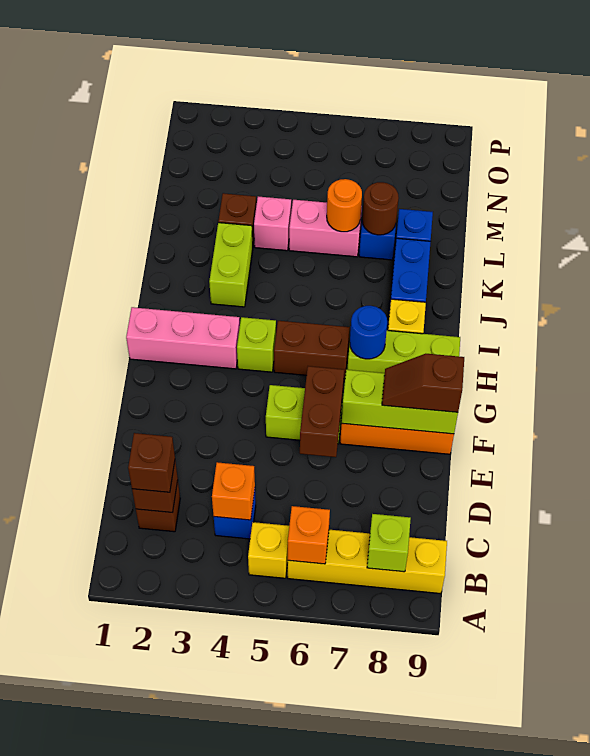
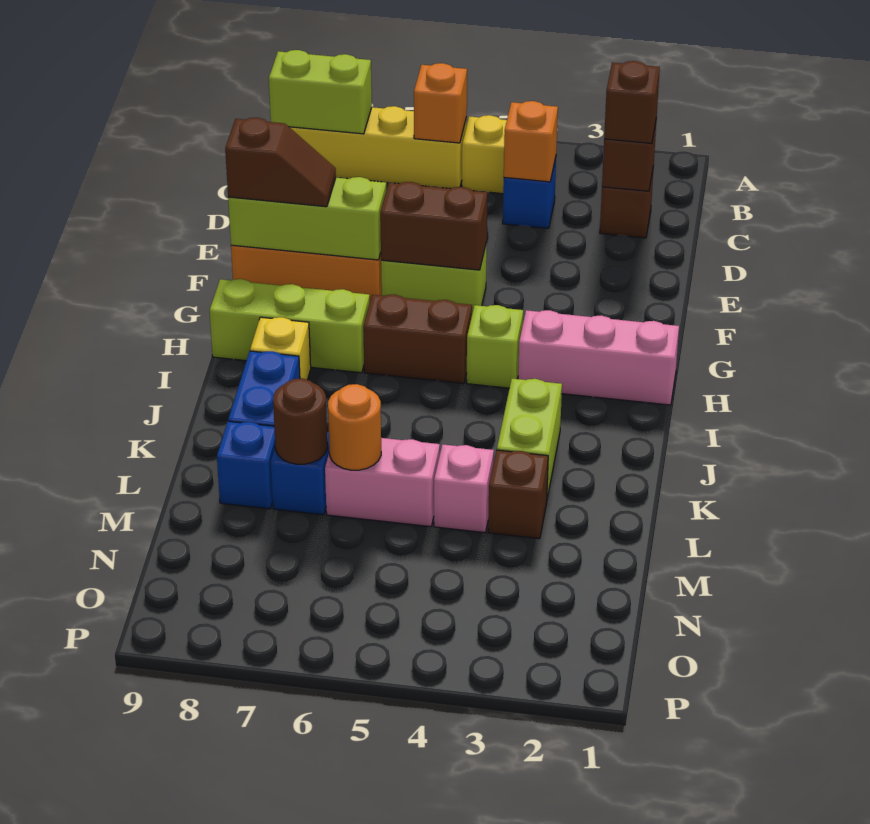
lime 1x1 brick [367,514,411,572] -> lime 1x2 brick [269,50,372,134]
brown 1x2 brick [300,366,344,457] -> brown 1x2 brick turned to [380,182,487,270]
blue 1x1 round brick [350,306,387,359] -> none

